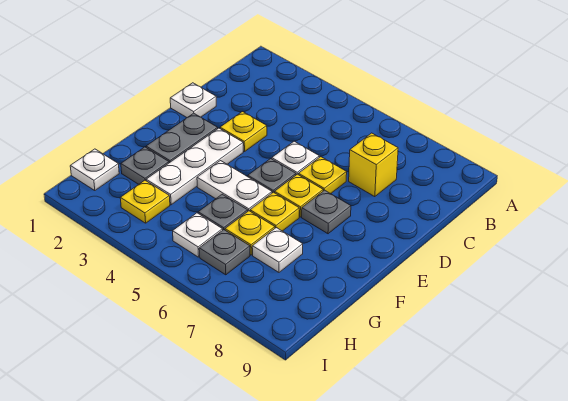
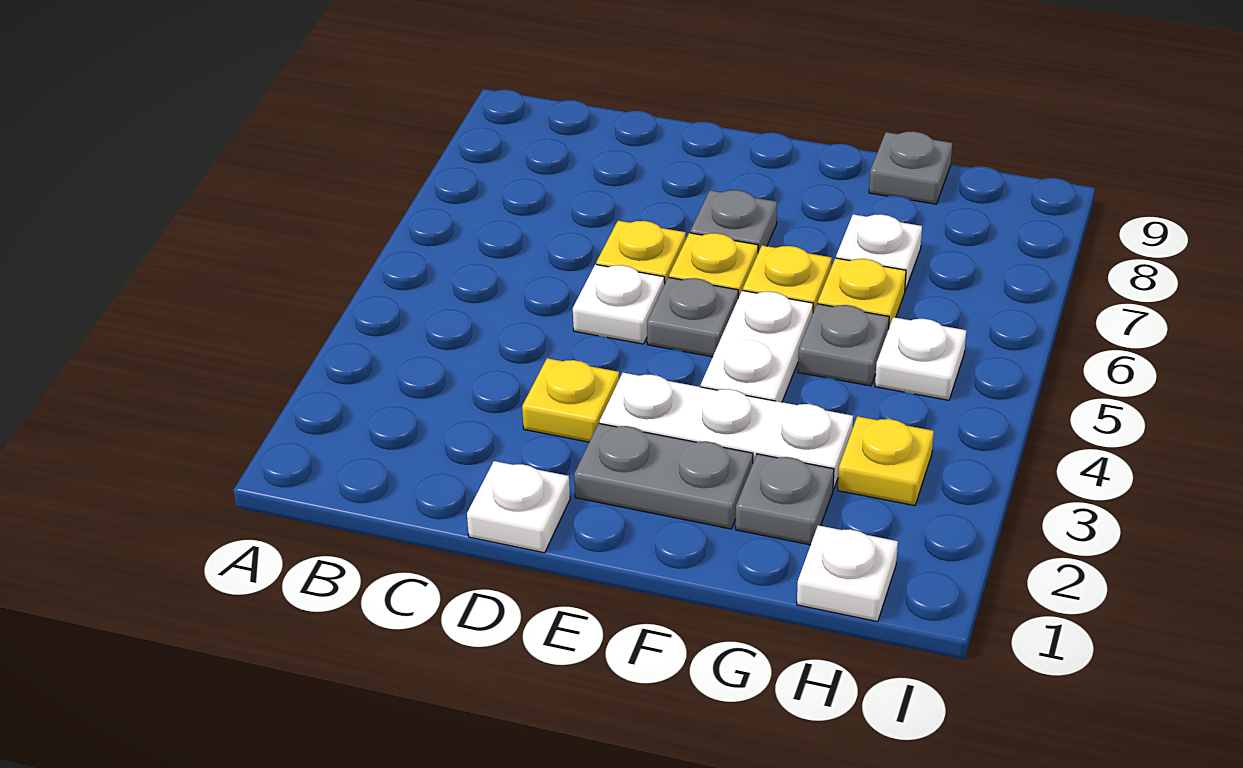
yellow 1x1 brick [349,133,398,197] -> none
grey 1x1 plate [199,230,250,275] -> grey 1x1 plate moved to [869,131,952,204]

